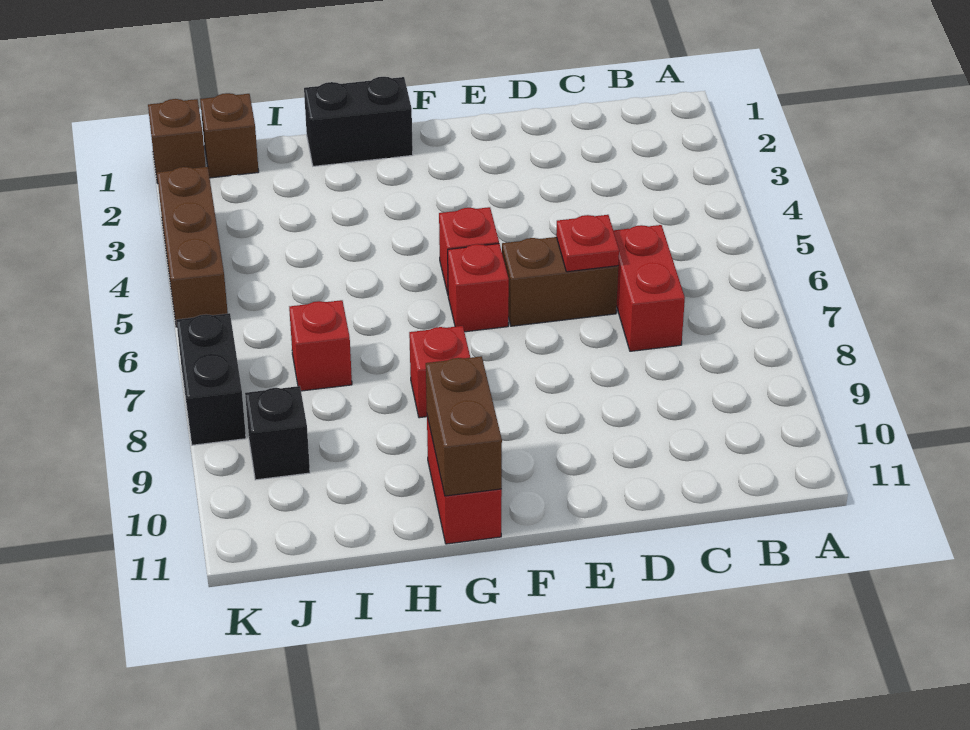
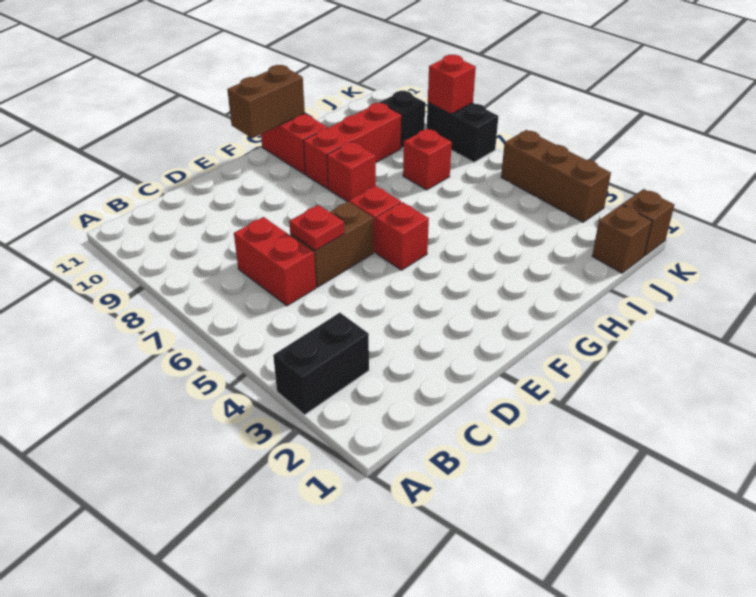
black 1x2 brick [304,77,413,166] -> black 1x2 brick moved to [273,313,369,415]
none -> red 1x3 brick [303,103,402,189]
brown 1x2 brick [426,356,502,496] -> brown 1x2 brick turned to [227,65,305,138]
none -> red 1x1 brick [428,55,476,114]

